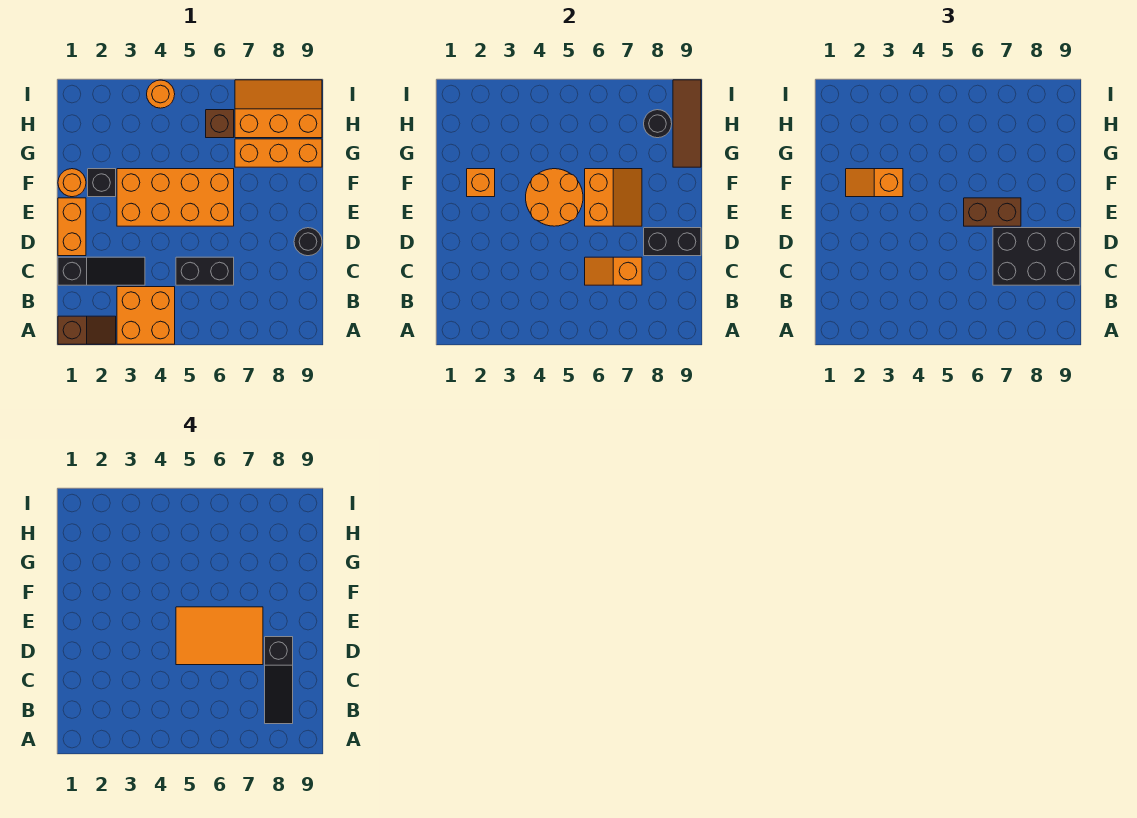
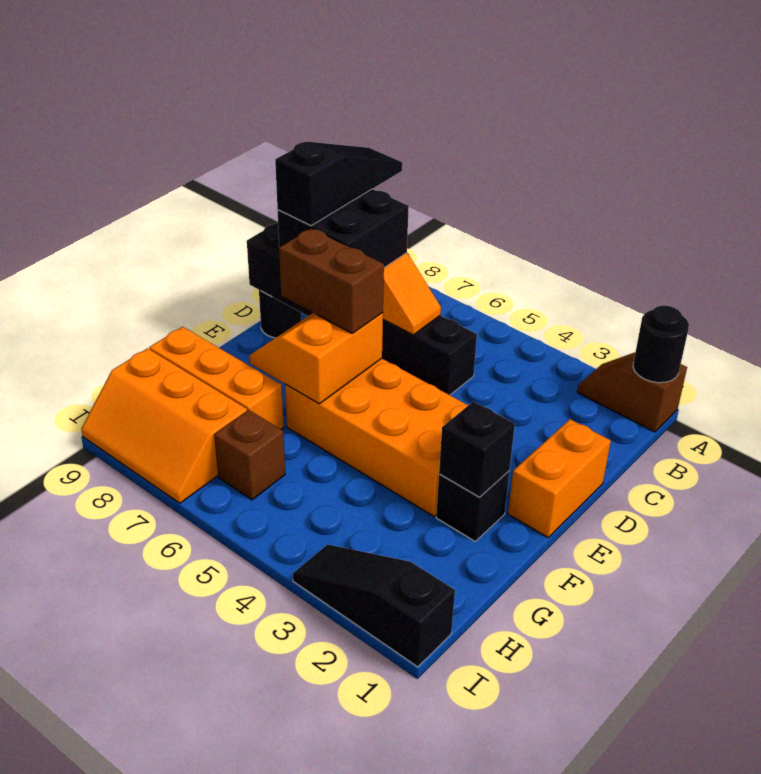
orange 2x2 brick [117,287,175,344] -> none
black 1x3 slope [58,257,145,285] -> black 1x3 slope moved to [293,544,455,667]
black 2x3 brick [993,228,1080,285] -> black 2x2 brick [278,189,409,268]
orange 2x3 tile [176,607,263,665] -> none
orange 2x2 round brick [526,169,583,226] -> none
orange 1x1 round brick [58,169,86,197] -> none
orange 1x1 brick [467,169,495,197] -> black 1x1 brick [439,401,515,497]
orange 1x2 slope [846,169,903,197] -> none
brown 1x3 tile [673,80,701,167] -> none
black 1x1 round brick [644,110,672,138] -> black 1x1 round brick moved to [633,306,689,383]
orange 1x1 round brick [147,80,175,108] -> none

